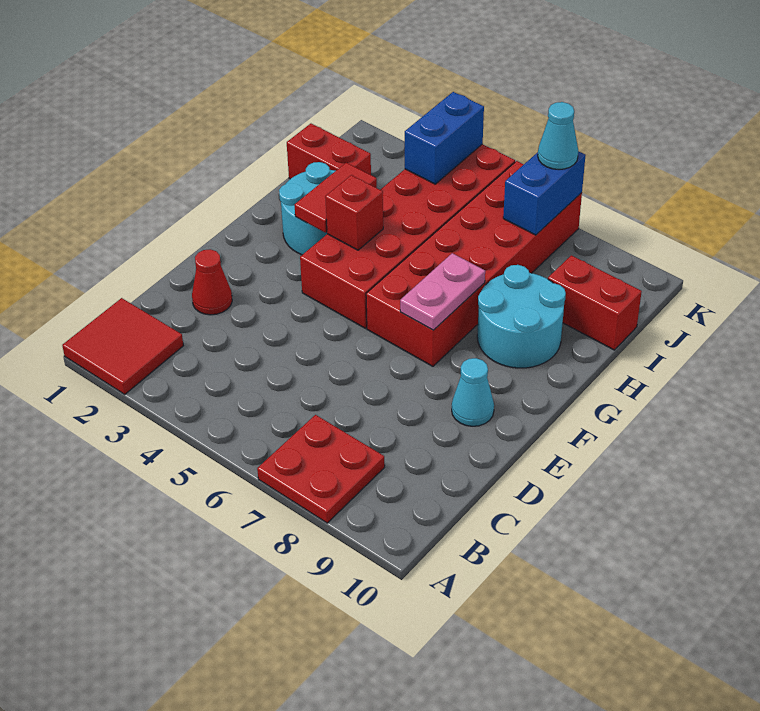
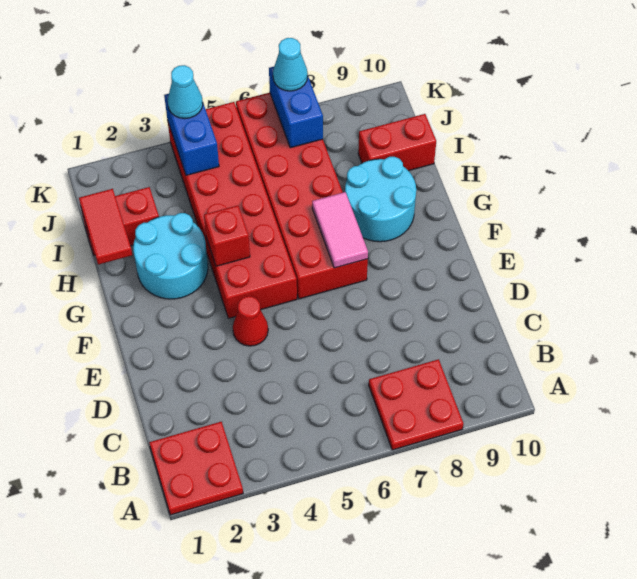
red 2x2 tile [62,298,183,394] -> red 2x2 plate [149,422,243,515]
red 1x1 cone [192,249,232,315] -> red 1x1 cone moved to [233,296,268,346]
cyan 1x1 cone [452,358,494,426] -> cyan 1x1 cone moved to [168,65,203,119]
pink 1x2 plate [400,253,485,330] -> pink 1x2 tile [312,192,368,268]
red 1x2 tile [295,163,377,233] -> red 1x2 tile moved to [79,189,132,265]

